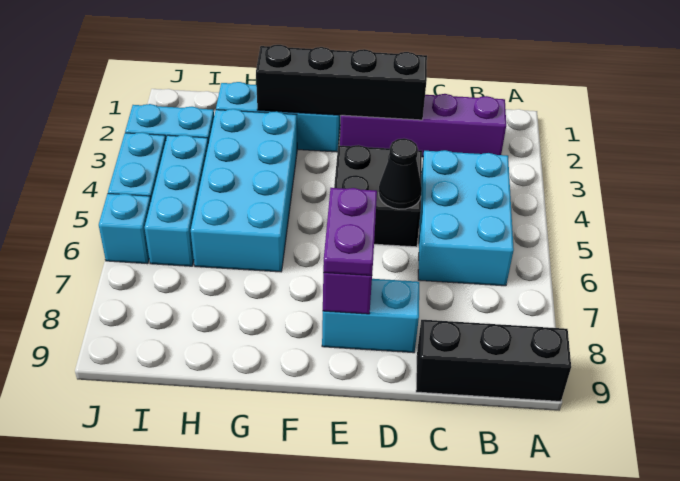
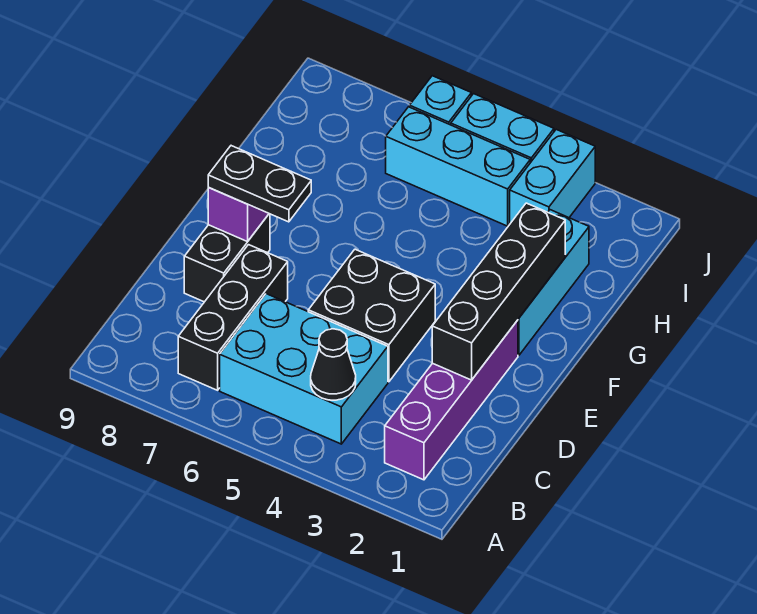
black 1x3 brick [416,320,571,401] -> black 1x3 brick moved to [178,245,288,390]
black 1x1 cone [379,138,422,209] -> black 1x1 cone moved to [311,329,356,400]
cyan 1x2 brick [322,279,419,353] -> black 1x2 brick [184,214,270,302]
purple 1x2 plate [323,188,377,275] -> black 1x2 plate [208,146,311,222]
cyan 2x4 brick [191,109,297,272] -> none

